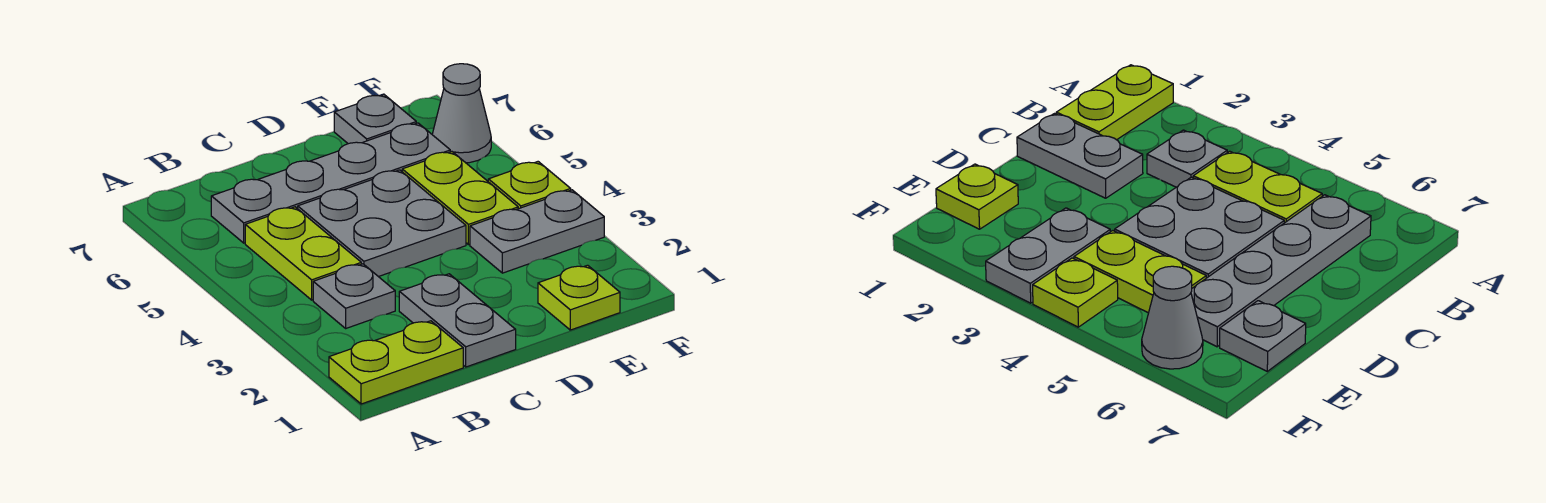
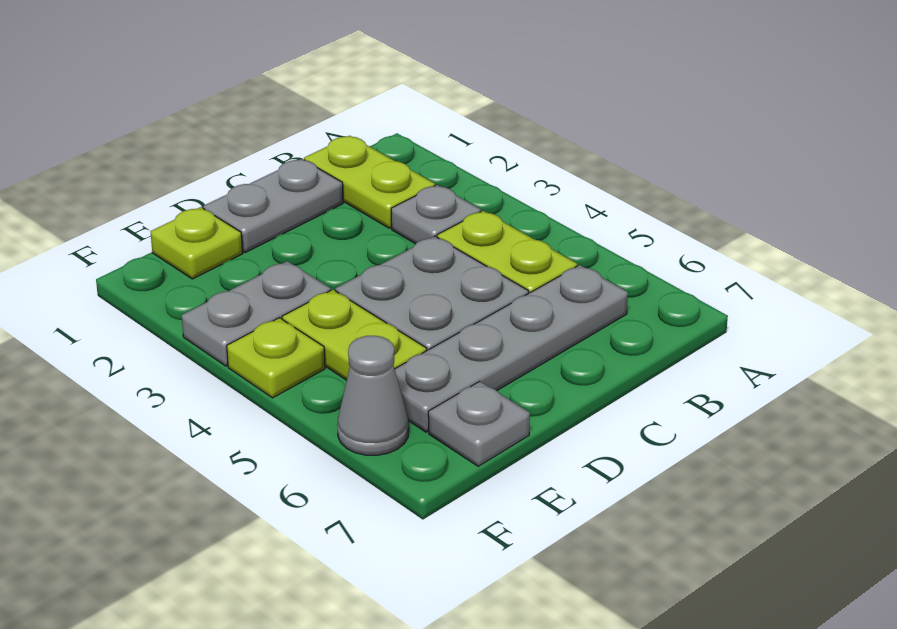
lime 1x2 plate [329,321,463,404] -> lime 1x2 plate turned to [304,136,435,228]
grey 1x2 plate [399,274,516,367] -> grey 1x2 plate turned to [203,159,343,253]

